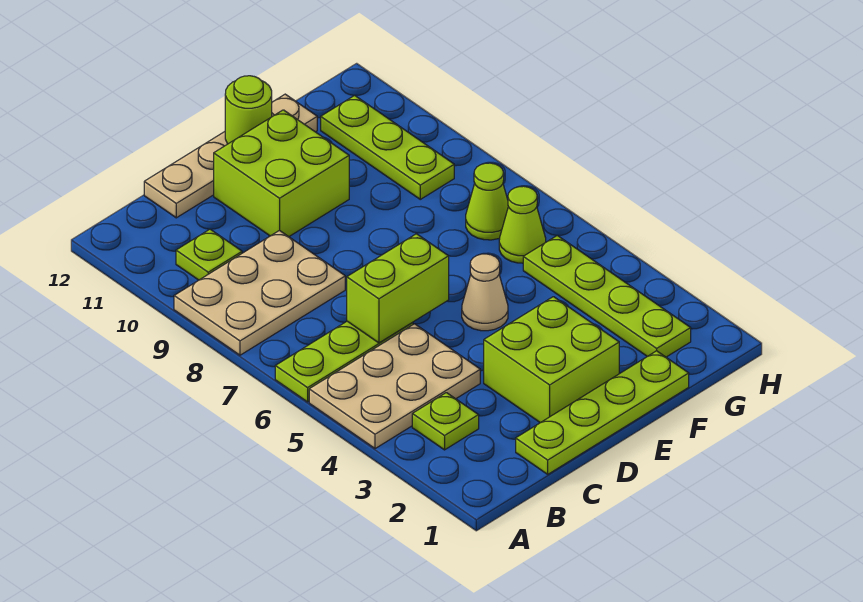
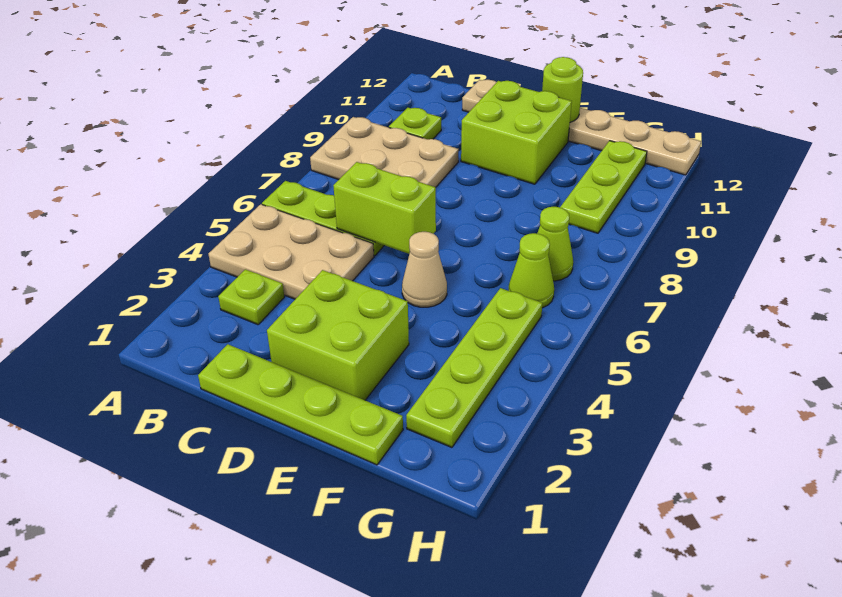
tan 1x4 plate [144,94,317,218] -> tan 1x6 plate [462,80,701,175]

